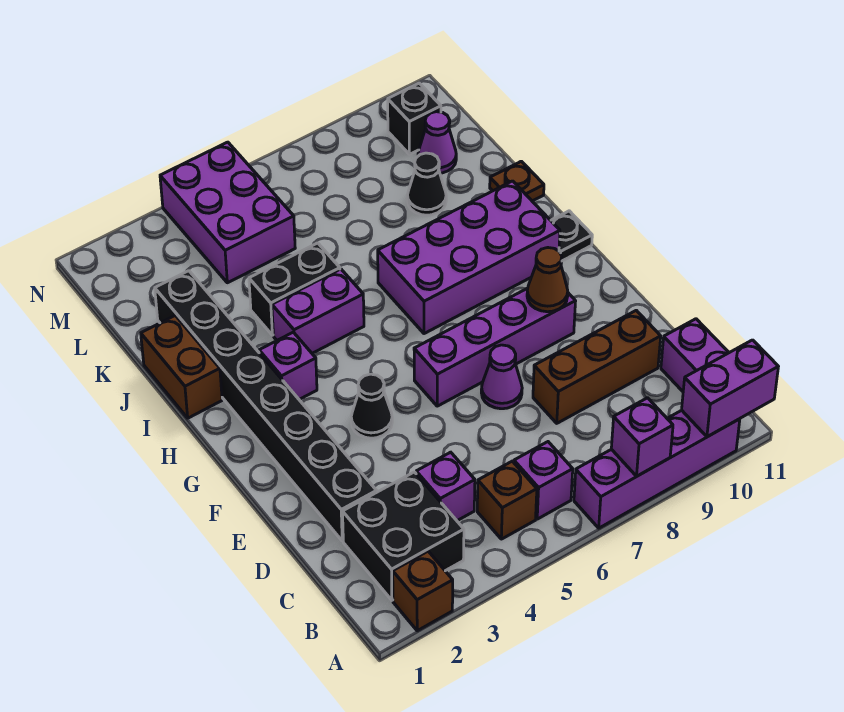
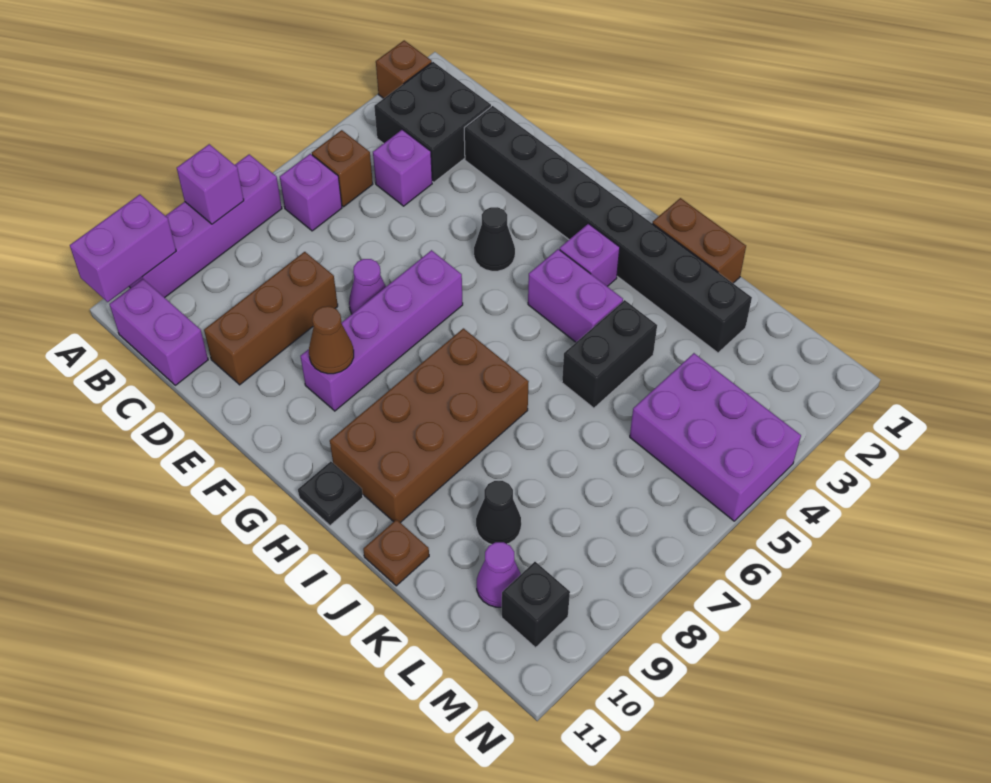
purple 2x4 brick [378,181,560,334] -> brown 2x4 brick [330,328,529,523]
purple 1x2 brick [272,269,364,353] -> purple 1x2 brick turned to [528,249,623,342]

